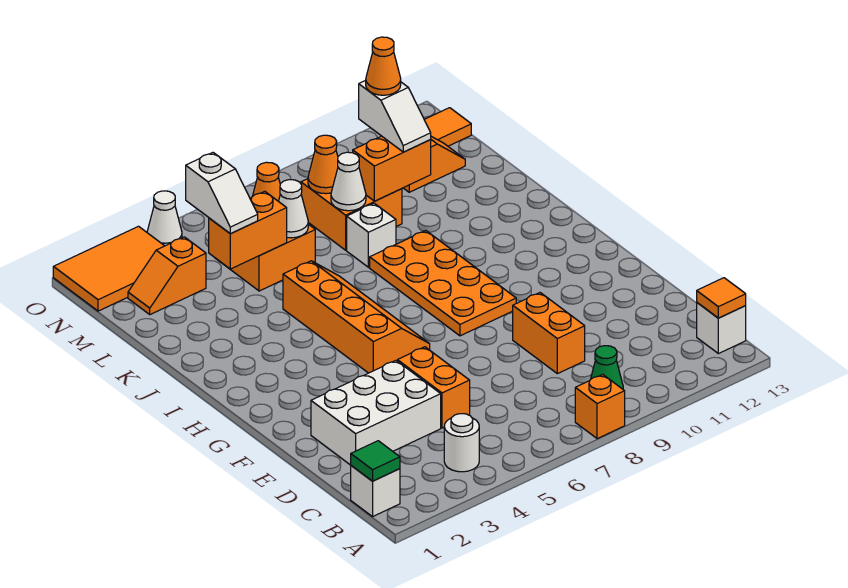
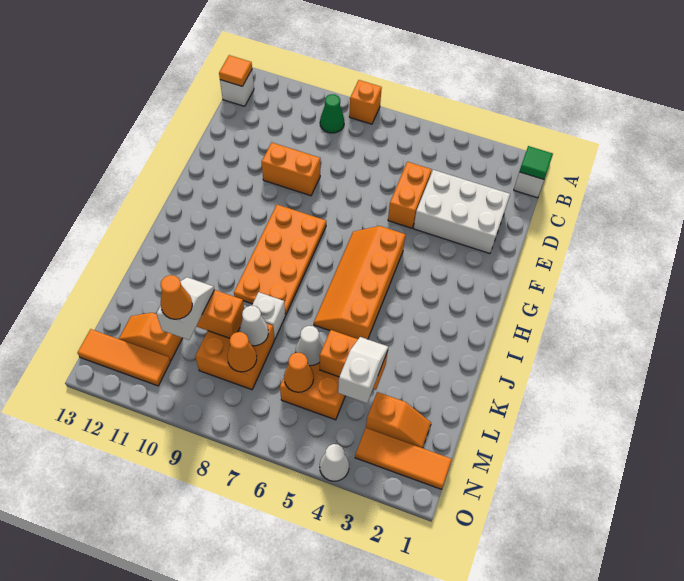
white 1x1 round brick [444,414,479,472] -> none
orange 1x2 brick [513,293,585,374] -> orange 1x2 brick turned to [262,142,320,196]
orange 2x3 tile [53,226,164,311] -> orange 1x3 tile [355,428,452,489]

